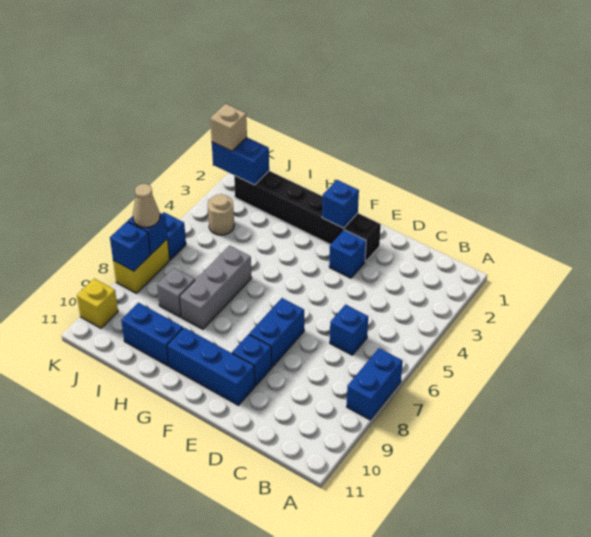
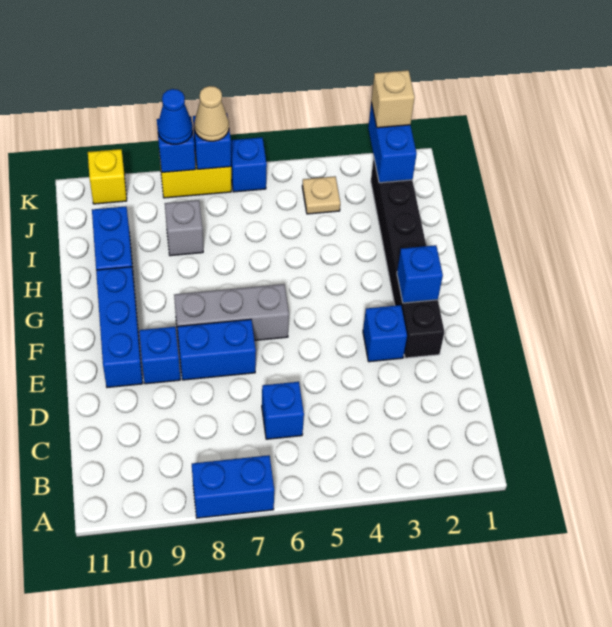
grey 1x3 brick [180,246,252,329] -> grey 1x3 brick moved to [174,284,289,343]
tan 1x1 round brick [208,194,234,235] -> tan 1x1 plate [302,176,340,214]
none -> blue 1x1 cone [158,89,193,144]

